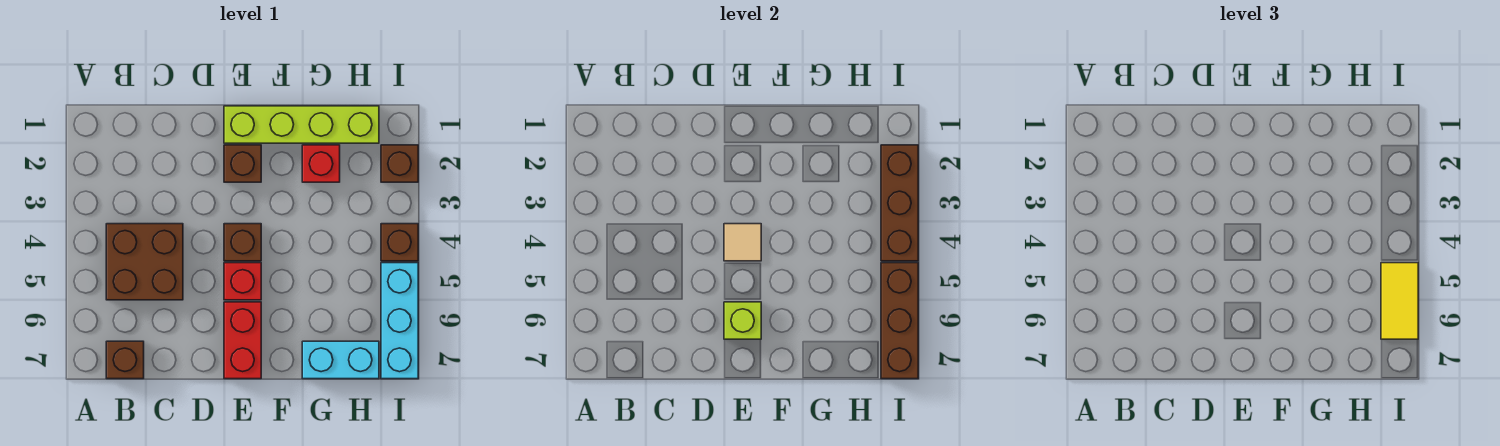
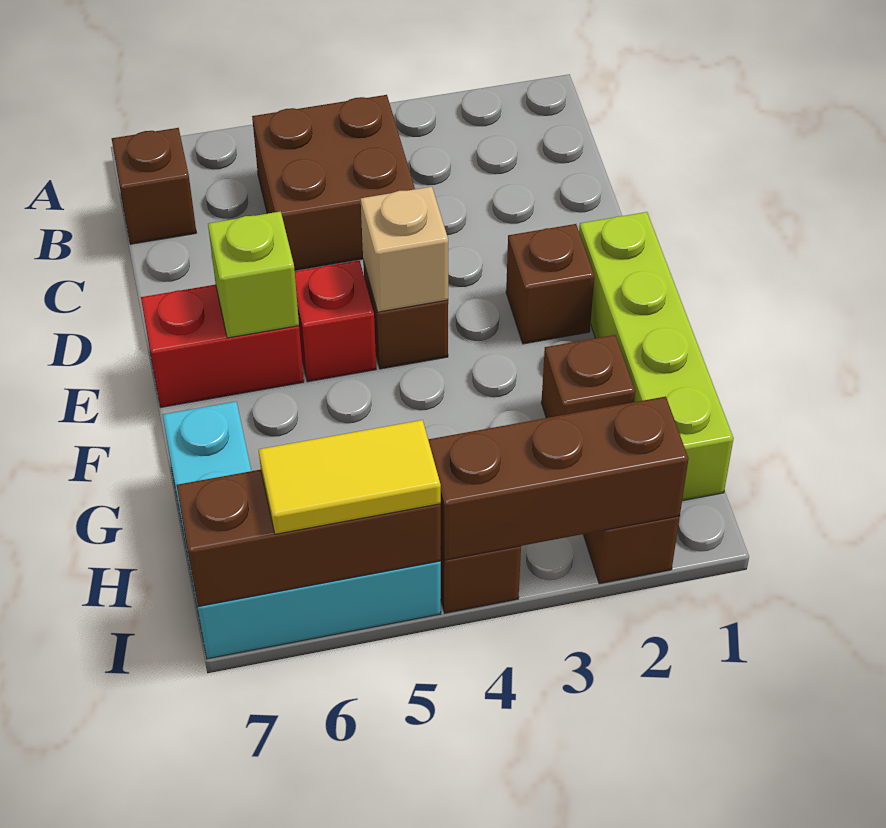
tan 1x1 tile [724,224,761,261] -> tan 1x1 brick [361,187,448,312]
red 1x1 brick [302,145,340,182] -> brown 1x1 brick [541,335,635,418]

